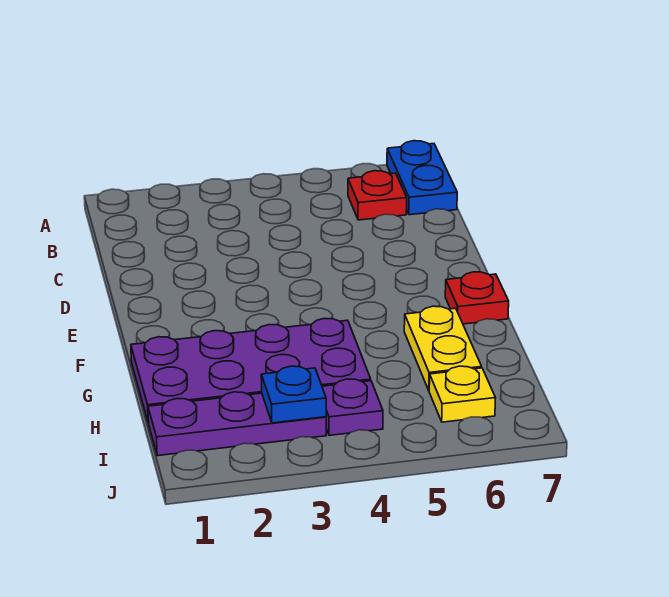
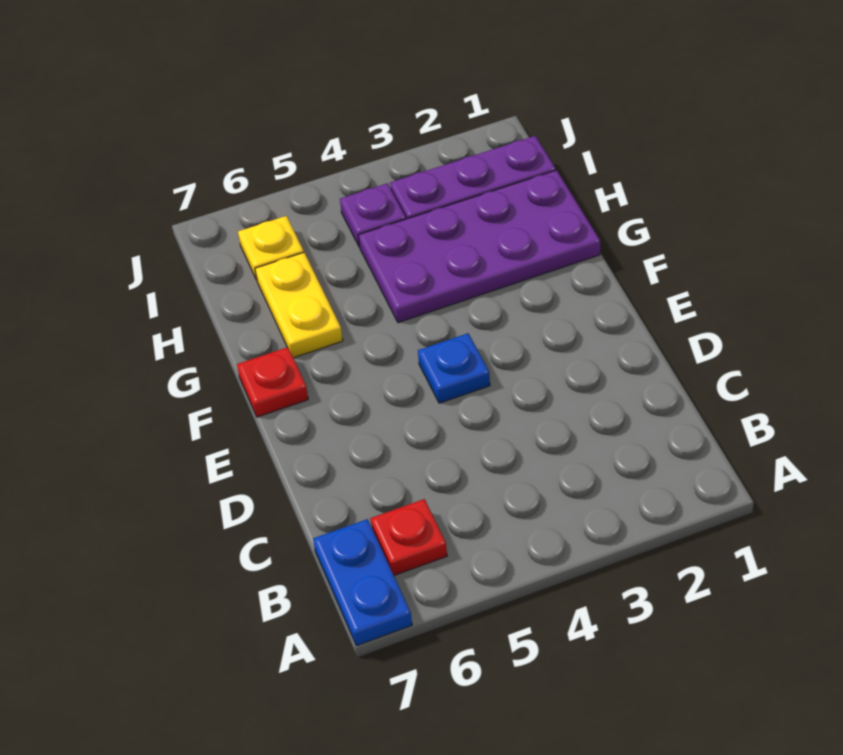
blue 1x1 plate [261,366,326,423] -> blue 1x1 plate moved to [418,333,490,403]

